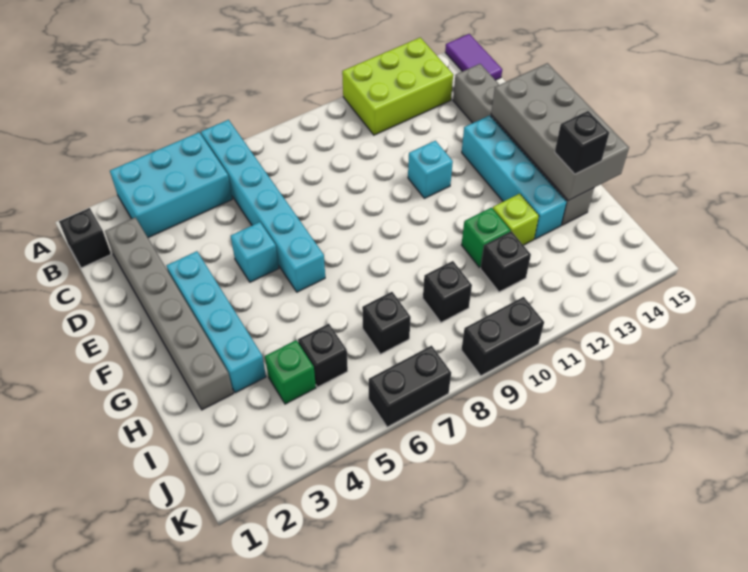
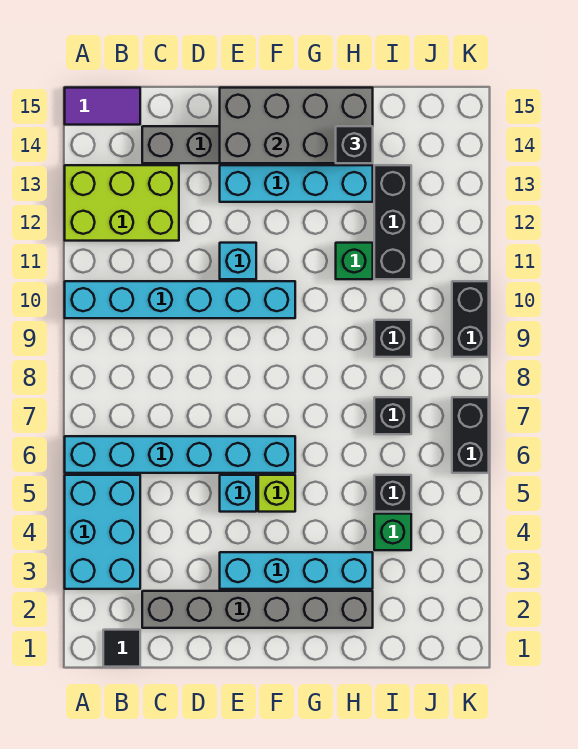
none -> cyan 1x6 brick [65,281,295,318]
lime 2x3 brick [342,37,453,135] -> lime 2x3 brick turned to [65,165,179,241]
black 1x1 brick [59,208,111,268] -> black 1x1 tile [103,630,140,667]
lime 1x1 brick [493,194,539,245] -> lime 1x1 brick moved to [258,475,295,512]
black 1x1 brick [480,231,531,292] -> black 1x3 brick [374,165,411,279]

